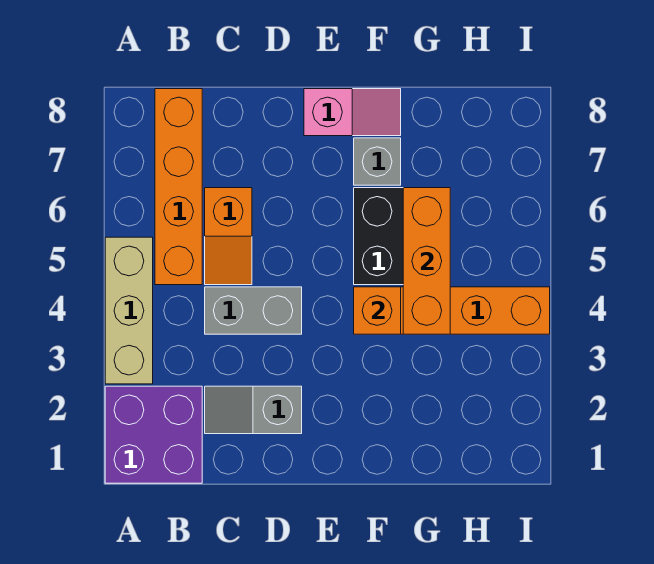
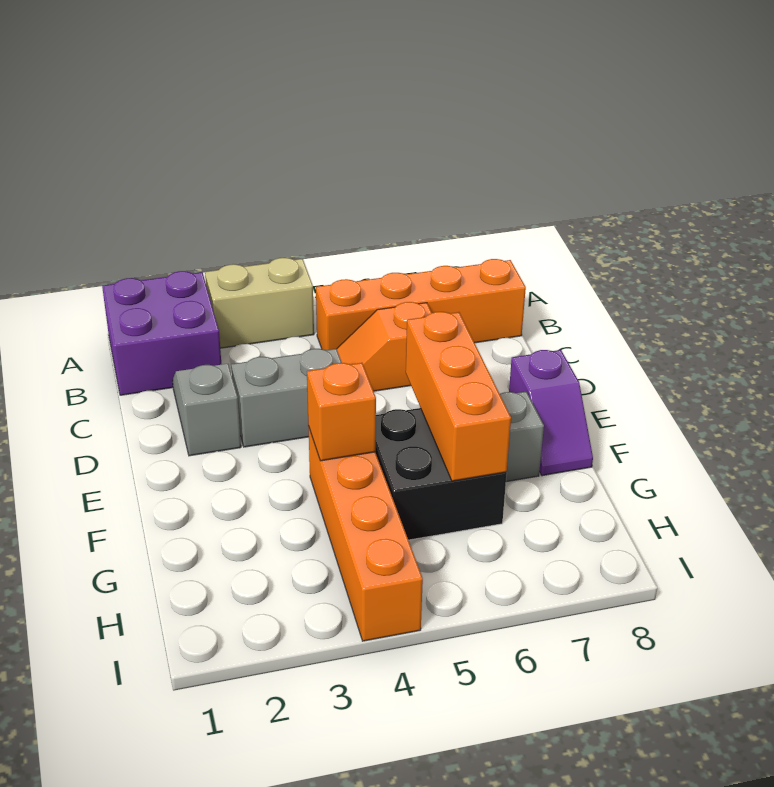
tan 1x3 brick [105,237,153,384] -> tan 1x2 brick [205,258,314,348]
grey 1x2 brick [205,287,302,334] -> grey 1x2 brick turned to [231,349,342,447]
pink 1x2 slope [304,89,401,136] -> purple 1x2 slope [509,350,593,476]
orange 1x3 brick [403,188,450,334] -> orange 1x3 brick turned to [406,312,511,481]

